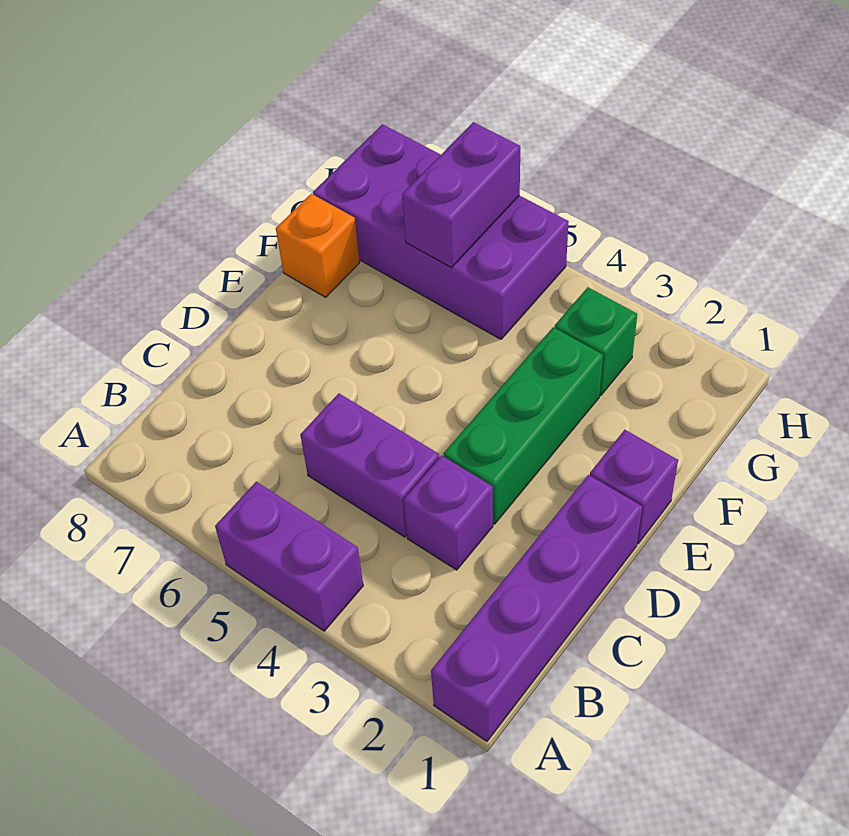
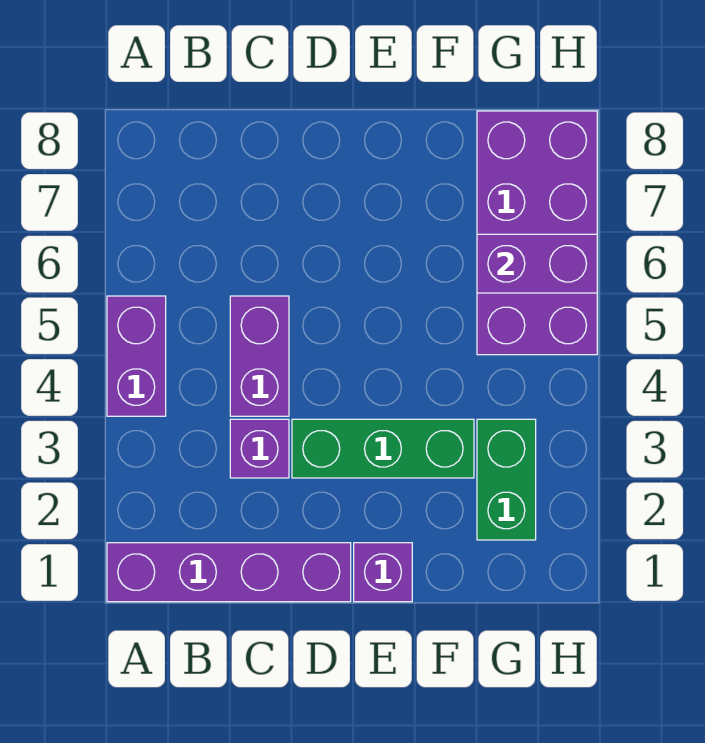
orange 1x1 brick [276,194,360,297] -> none
green 1x1 brick [555,287,637,396] -> green 1x2 brick [477,419,536,540]

